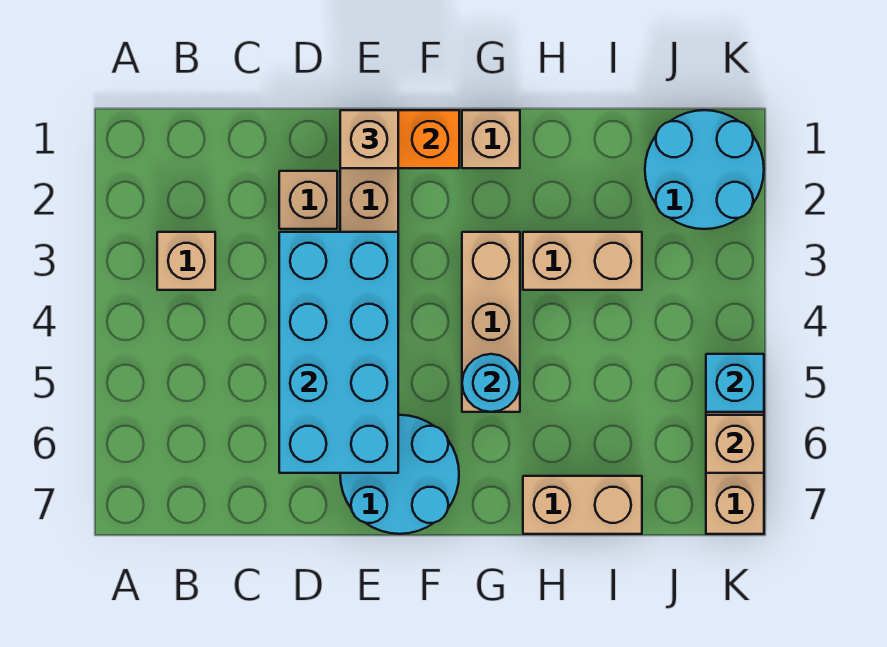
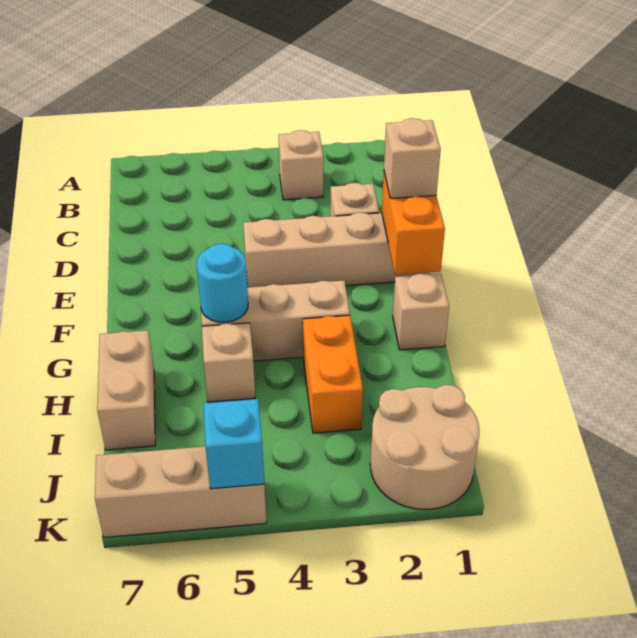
cyan 2x4 brick [279,232,398,473] -> none
cyan 2x2 round brick [340,415,459,534] -> none
tan 1x2 brick [523,232,642,290] -> orange 1x2 brick [303,315,363,433]
cyan 2x2 round brick [645,110,764,229] -> tan 2x2 round brick [370,385,479,509]
tan 1x1 brick [706,415,764,473] -> tan 1x1 brick moved to [202,323,255,402]

